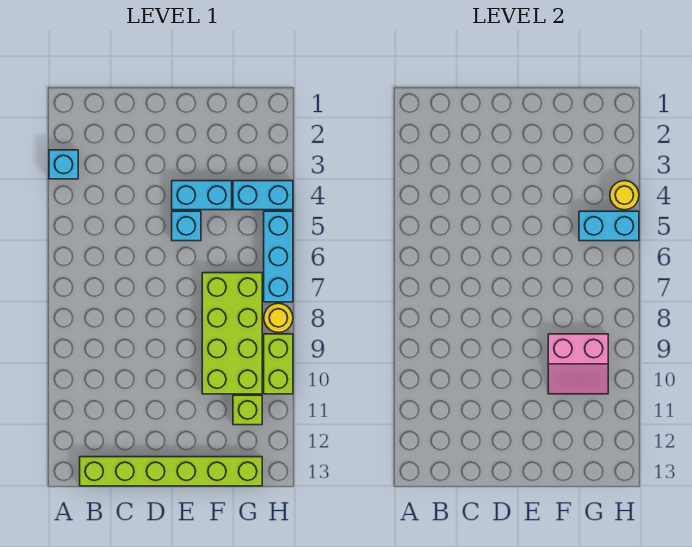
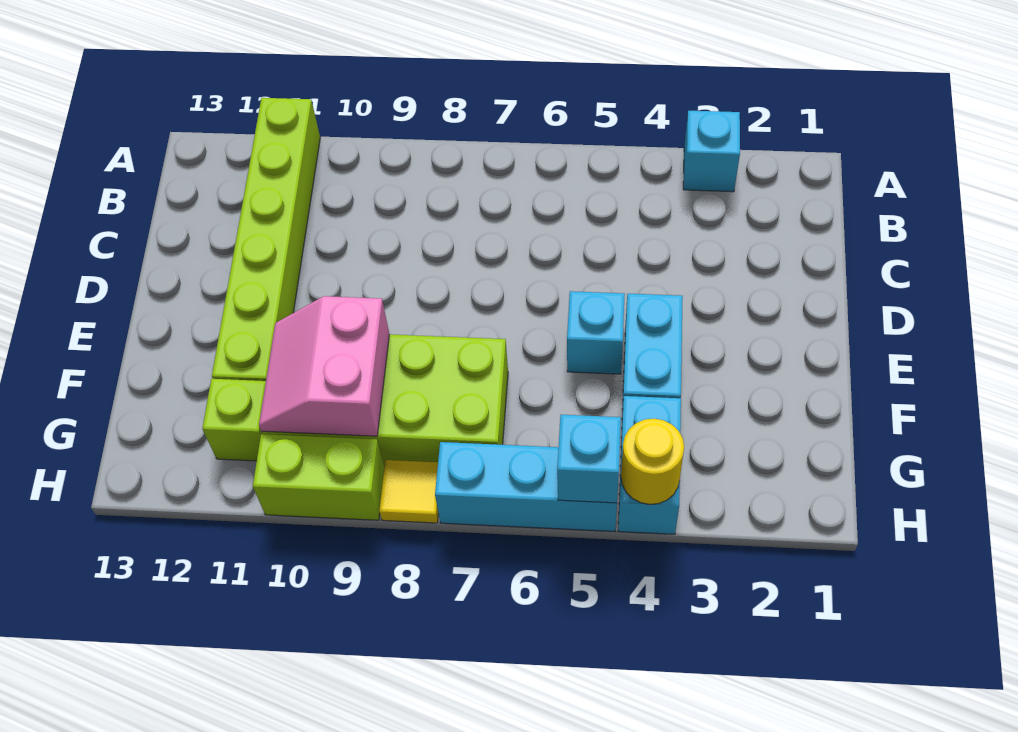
lime 1x6 brick [80,457,262,486] -> lime 1x6 brick moved to [212,98,320,381]
cyan 1x2 brick [579,211,639,241] -> cyan 1x1 brick [557,415,621,503]
yellow 1x1 round brick [264,303,293,333] -> yellow 1x1 tile [379,460,439,523]

